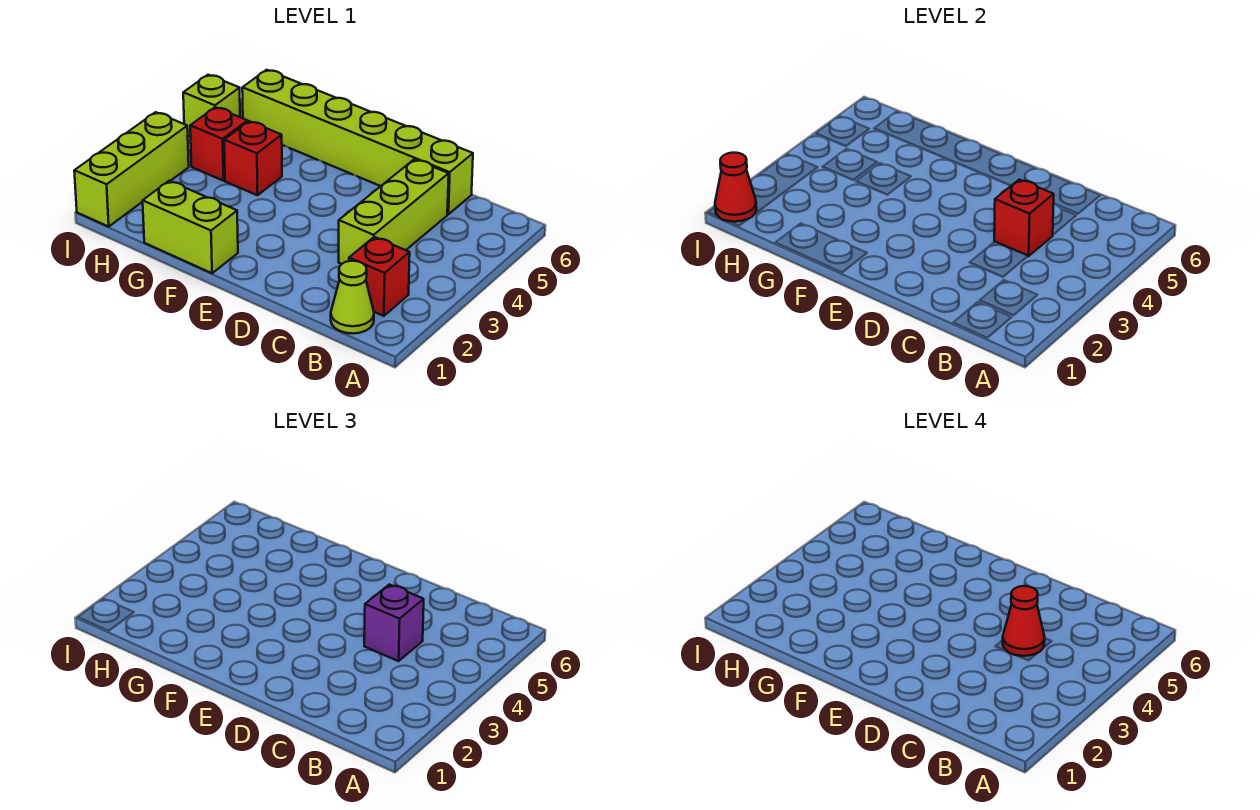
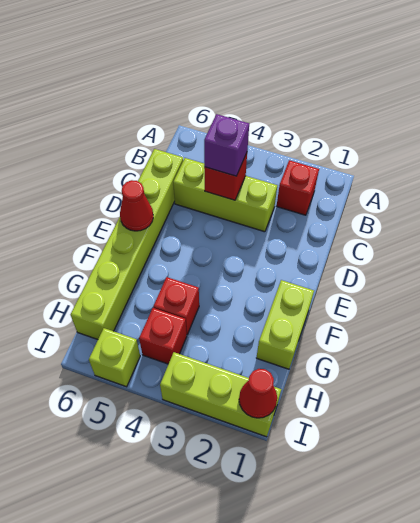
lime 1x1 cone [331,261,374,334] -> none
red 1x1 cone [1003,586,1045,656] -> red 1x1 cone moved to [120,180,153,231]

